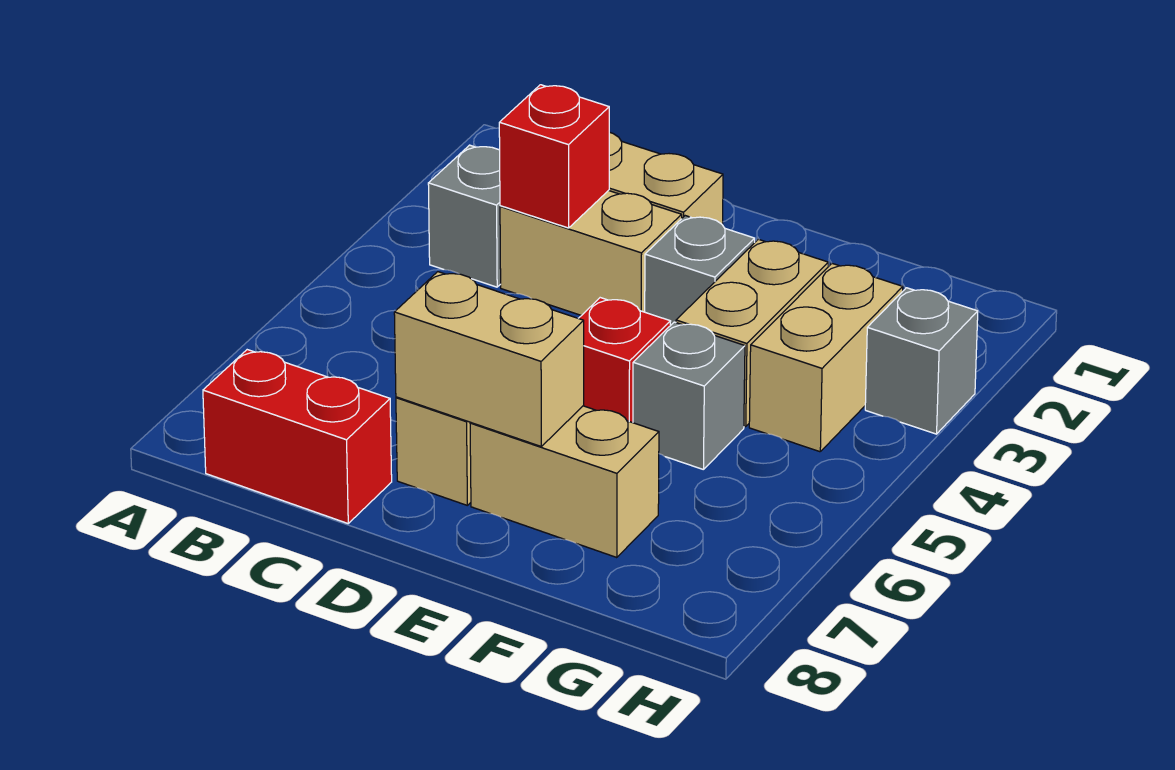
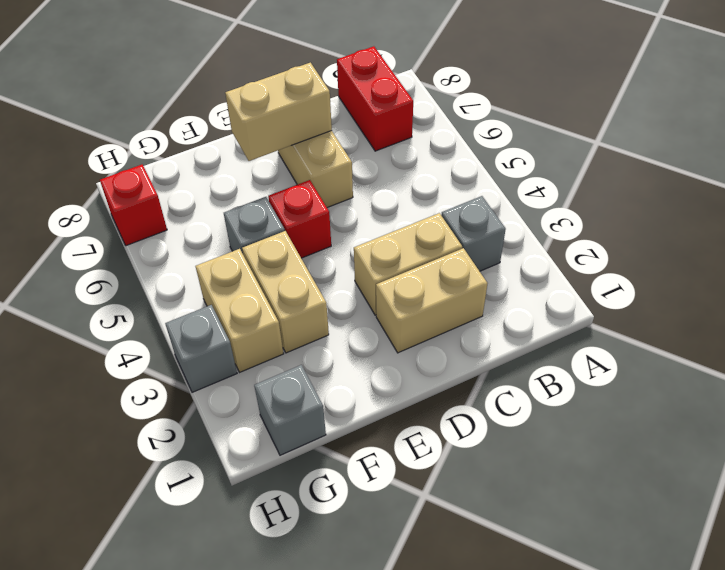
red 1x2 brick [203,350,392,523] -> red 1x2 brick turned to [337,46,413,151]
red 1x1 brick [499,85,609,228] -> red 1x1 brick moved to [100,165,167,246]
grey 1x1 brick [645,216,755,326] -> grey 1x1 brick moved to [254,365,326,455]
tan 1x2 brick [470,406,659,558] -> none

